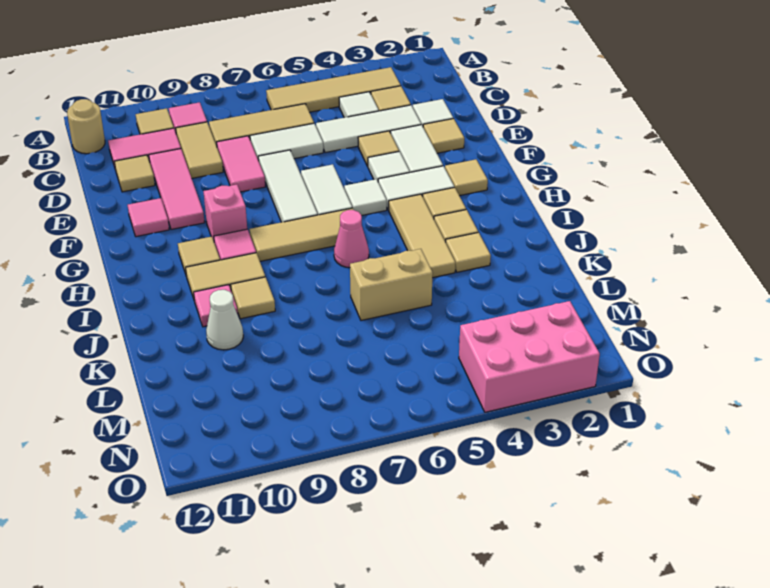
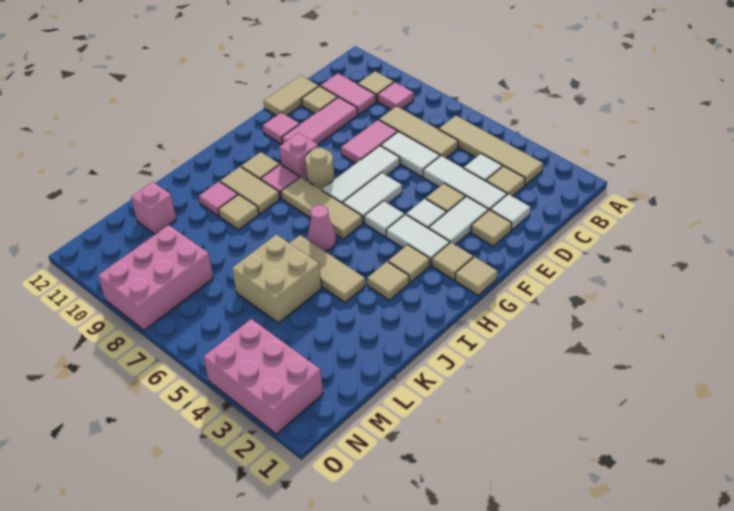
tan 1x1 round brick [67,99,105,154] -> tan 1x1 round brick moved to [305,148,335,190]
tan 1x2 tile [176,122,223,178] -> tan 1x2 tile moved to [264,75,319,116]
tan 1x3 tile [389,194,456,278] -> tan 1x3 tile turned to [290,235,366,303]
tan 1x1 tile [446,232,491,272] -> tan 1x1 tile moved to [455,257,497,295]
tan 1x2 brick [350,249,433,320] -> tan 2x2 brick [232,235,322,323]
white 1x1 cone [206,290,243,350] -> none
none -> pink 1x1 brick [131,182,176,234]
none -> pink 2x3 brick [98,225,213,330]

